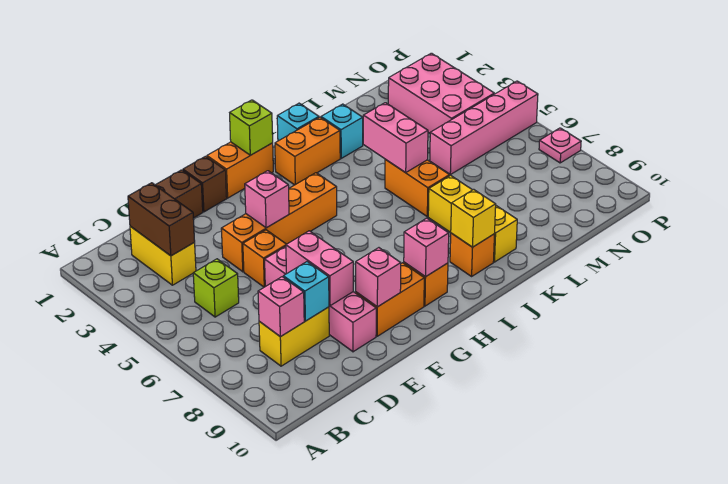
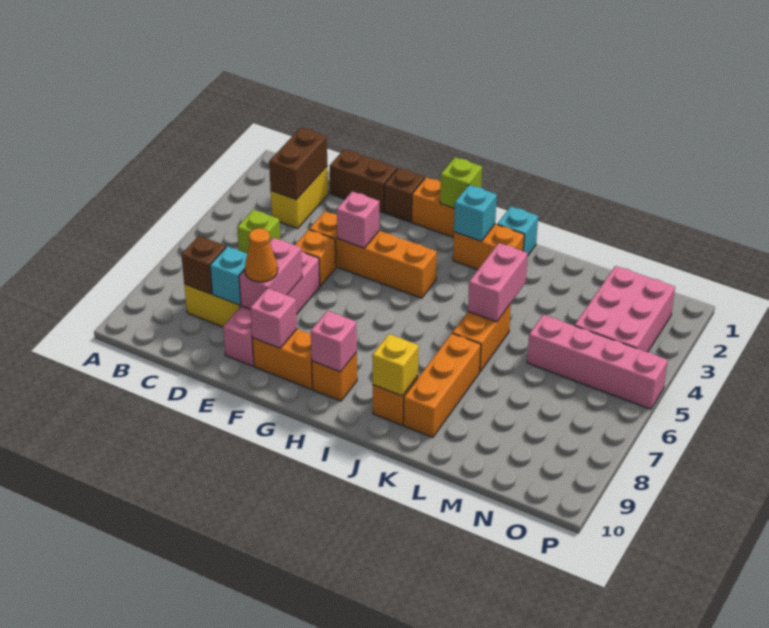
pink 1x1 brick [258,277,304,337] -> brown 1x1 brick [181,236,226,294]
none -> orange 1x1 cone [245,228,278,282]
cyan 1x1 brick [321,104,363,158] -> cyan 1x1 brick moved to [454,185,497,241]
yellow 1x3 brick [428,175,517,262] -> orange 1x3 brick [403,333,481,437]
pink 1x1 plate [539,128,581,163] -> none

